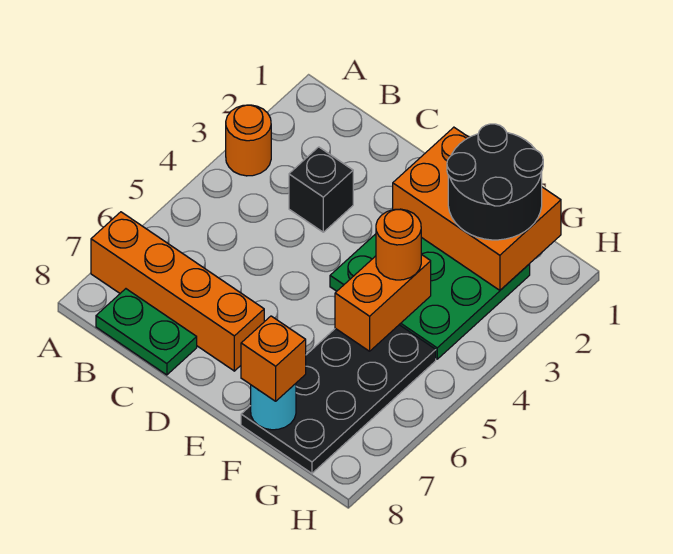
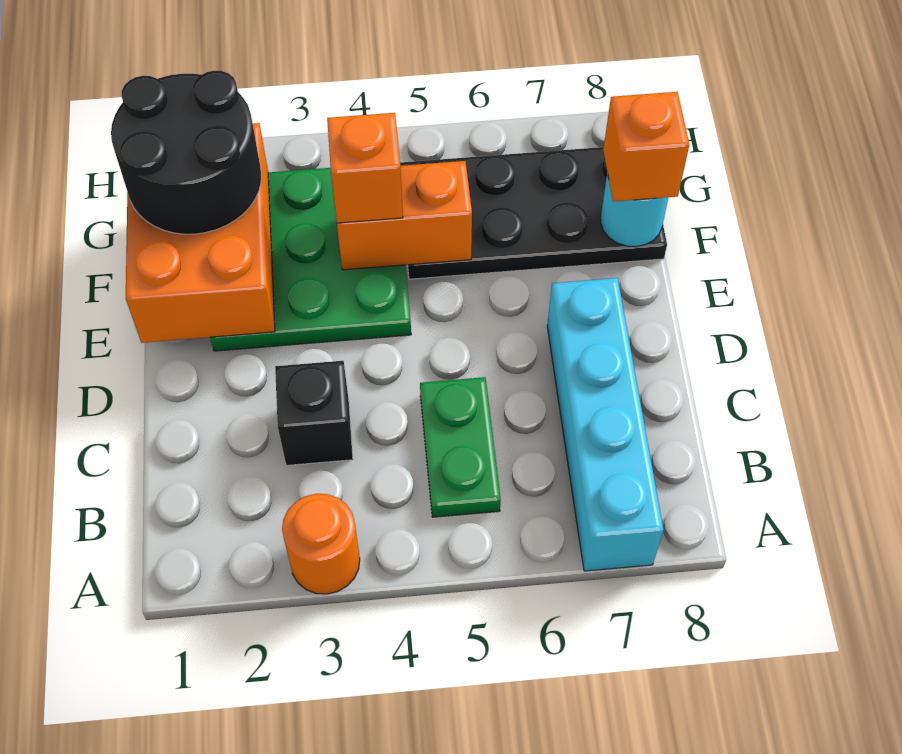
orange 1x4 brick [91,212,264,371] -> cyan 1x4 brick [547,278,664,571]
green 1x2 plate [96,289,197,375] -> green 1x2 plate moved to [420,377,501,517]
orange 1x1 round brick [376,209,421,280] -> orange 1x1 brick [327,113,403,223]

